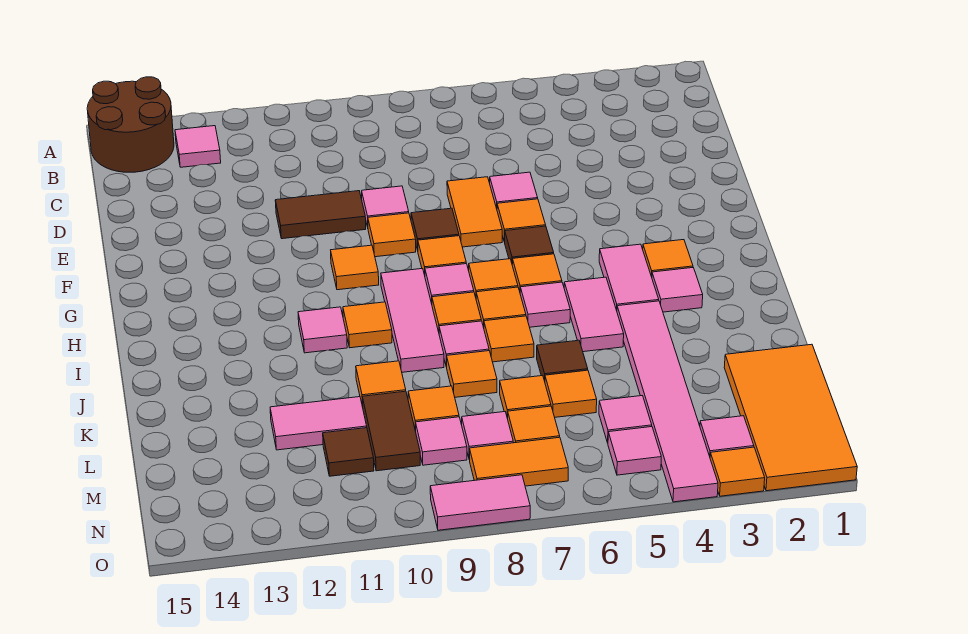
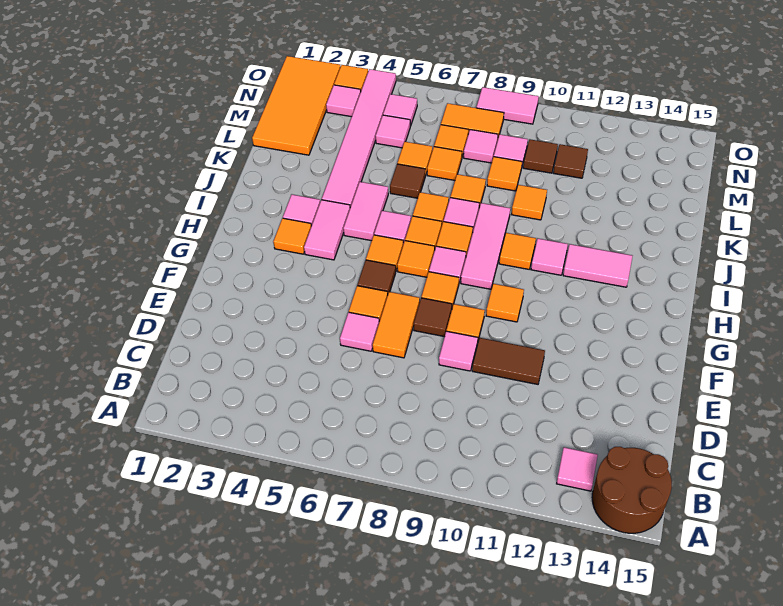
brown 1x2 tile [362,391,420,471] -> brown 1x1 tile [523,139,558,173]
pink 1x2 tile [270,397,367,450] -> pink 1x2 tile moved to [563,244,632,287]

